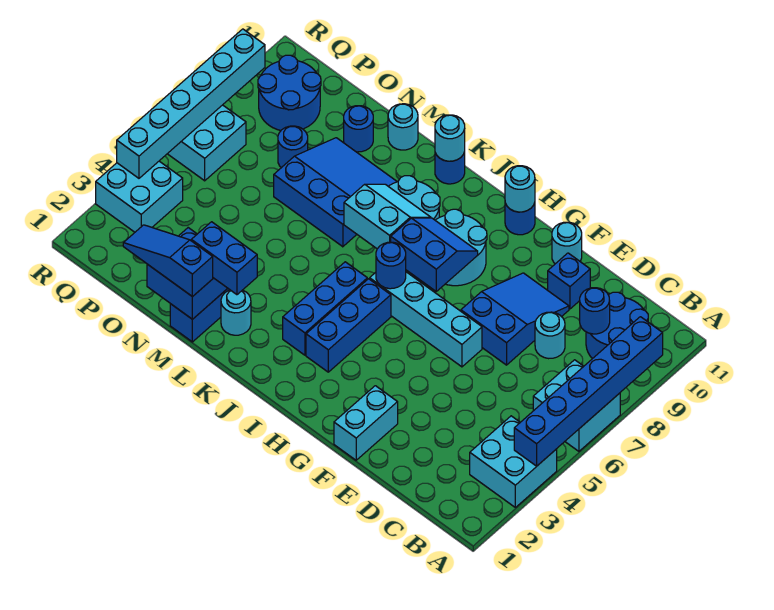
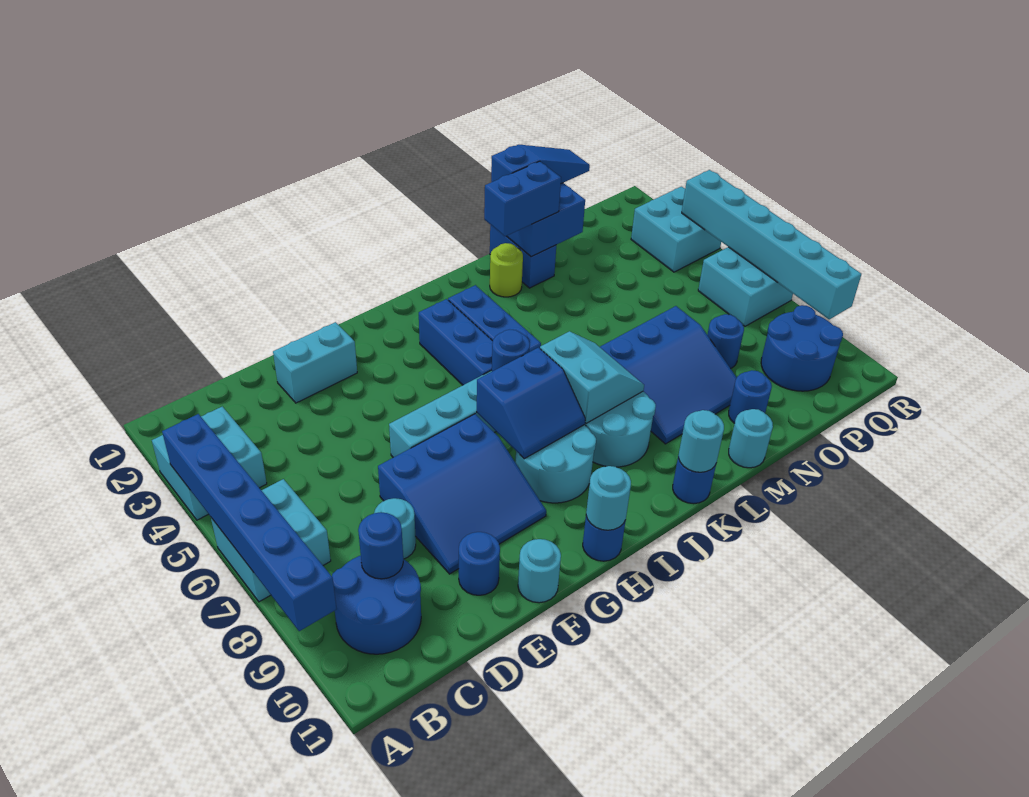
blue 2x3 slope [461,273,569,365] -> blue 3x3 slope [378,414,546,574]
blue 1x1 brick [548,253,590,309] -> blue 1x1 round brick [459,532,500,595]
cyan 1x2 brick [334,386,398,460] -> cyan 1x2 brick turned to [273,322,357,403]
cyan 2x2 slope [344,184,431,249] -> cyan 2x2 slope turned to [540,331,644,423]
cyan 1x1 round brick [221,290,251,335] -> lime 1x1 round brick [490,243,523,297]

